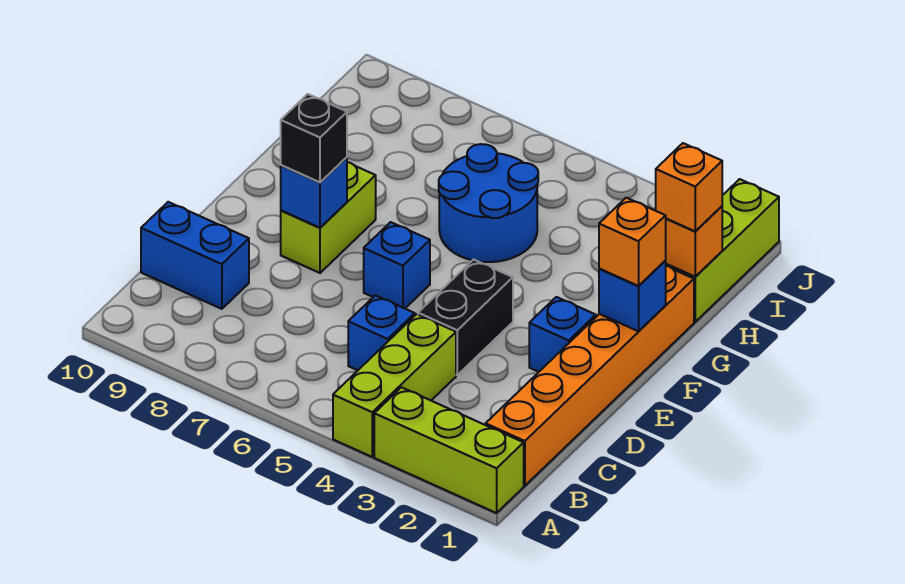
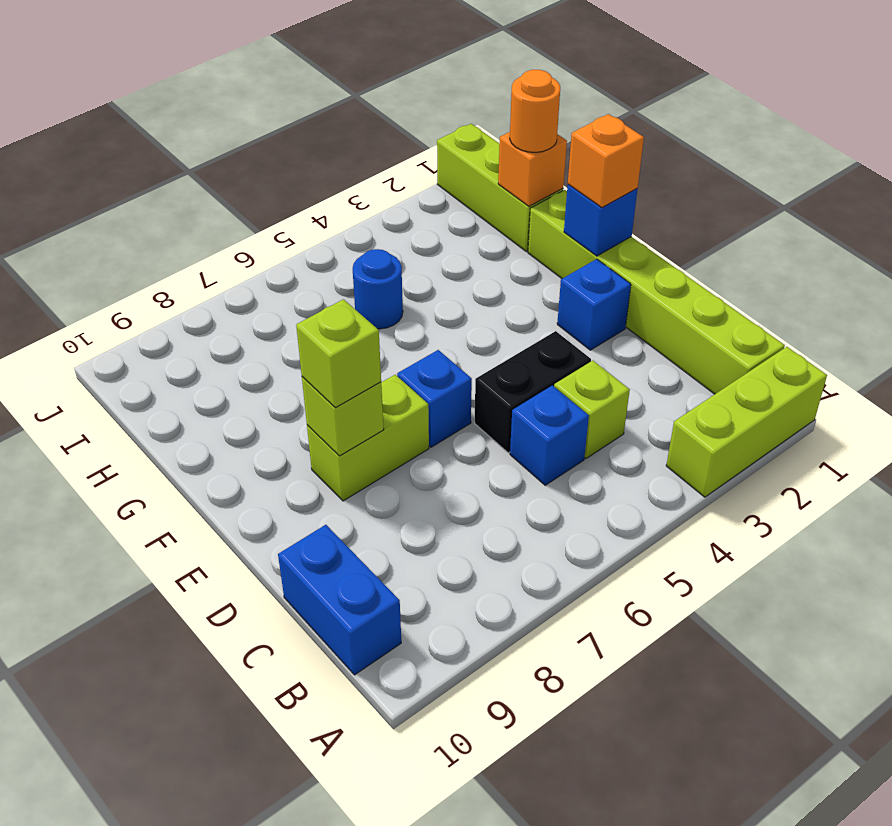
lime 1x3 brick [333,314,456,457] -> lime 1x1 brick [554,361,630,458]
orange 1x6 brick [486,266,694,486] -> lime 1x6 brick [528,190,785,394]
blue 1x2 brick [141,202,249,309] -> blue 1x2 brick turned to [278,525,401,675]
black 1x2 brick [418,260,513,375] -> black 1x2 brick turned to [475,331,591,453]
lime 1x2 brick [281,162,376,273] -> lime 1x2 brick turned to [307,375,429,501]
blue 1x1 brick [281,157,347,228] -> lime 1x1 brick [302,377,384,456]
black 1x1 brick [281,94,347,182] -> lime 1x1 brick [296,299,381,408]
blue 2x2 round brick [439,144,538,262] -> blue 1x1 round brick [353,249,403,329]
orange 1x1 brick [656,143,722,231] -> orange 1x1 round brick [510,70,560,152]

